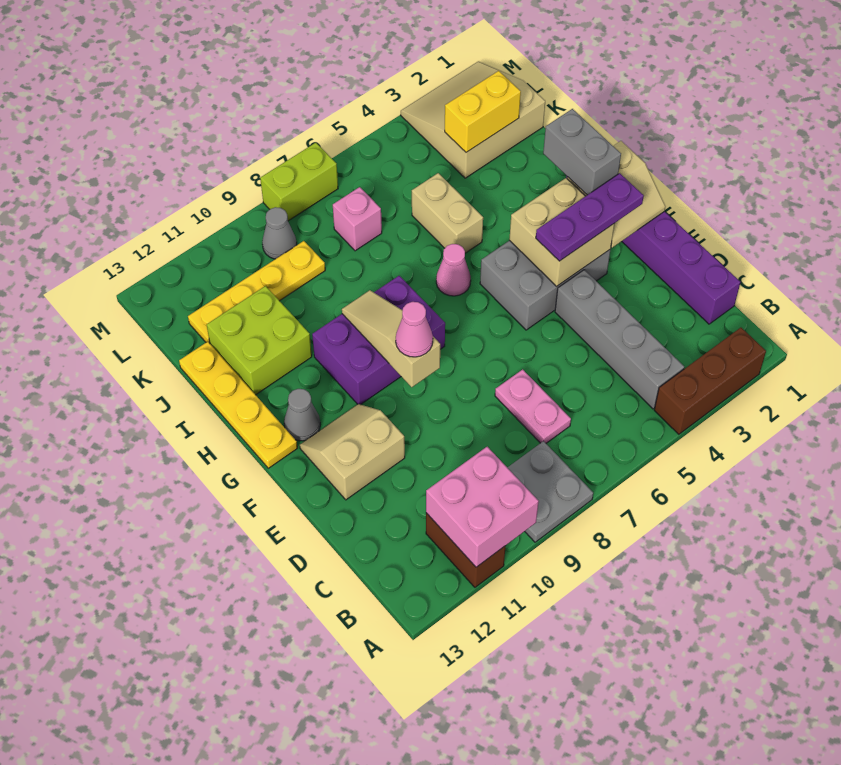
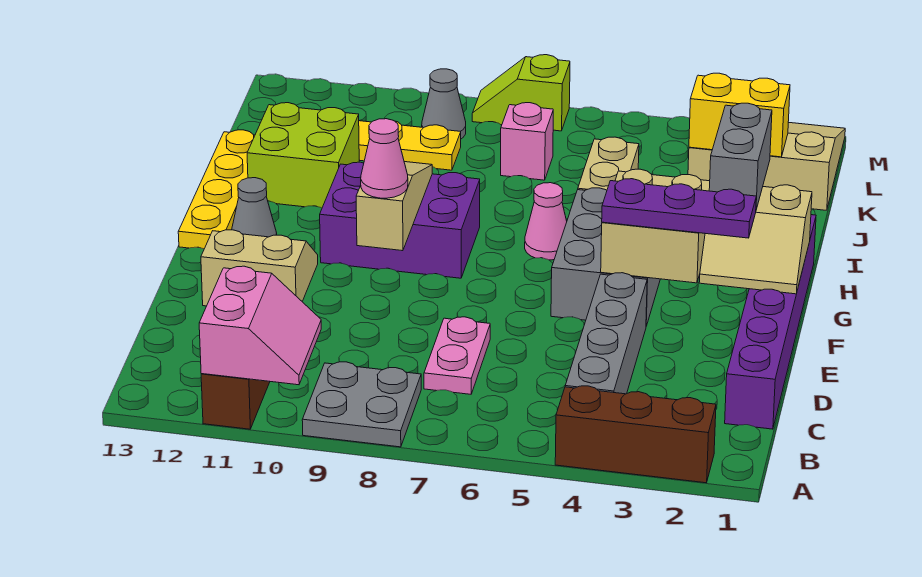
pink 2x2 brick [426,447,539,567] -> pink 2x2 slope [199,266,321,385]
grey 2x3 brick [480,240,611,330] -> grey 2x3 brick turned to [551,188,660,326]
lime 1x2 brick [260,143,338,221] -> lime 1x2 slope [472,55,570,131]

